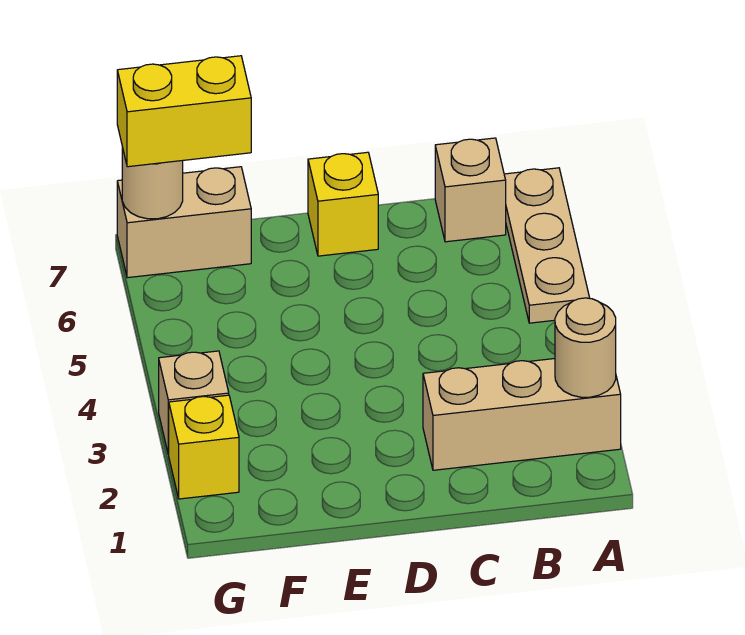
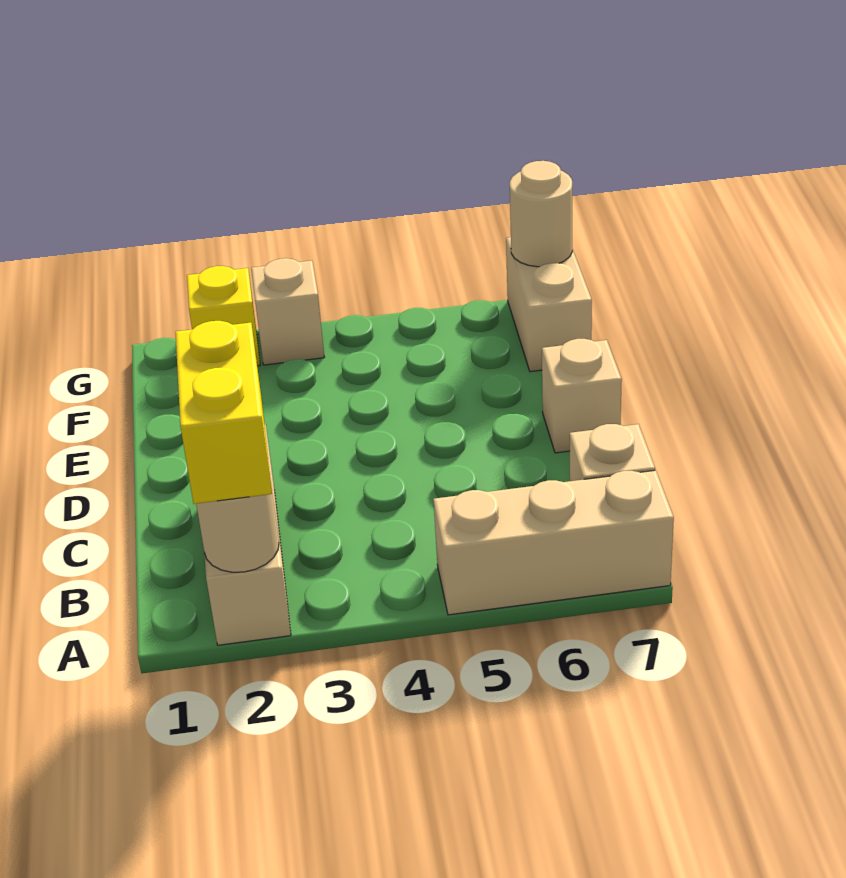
tan 1x3 plate [504,168,590,323] -> tan 1x3 brick [434,470,674,615]
yellow 1x1 brick [308,152,378,256] -> tan 1x1 brick [542,339,622,453]
yellow 1x2 brick [117,56,251,167] -> yellow 1x2 brick moved to [175,321,272,504]

